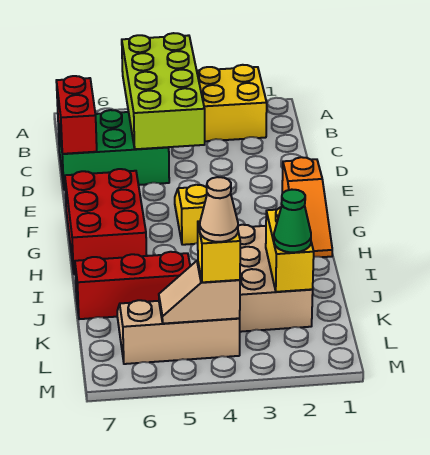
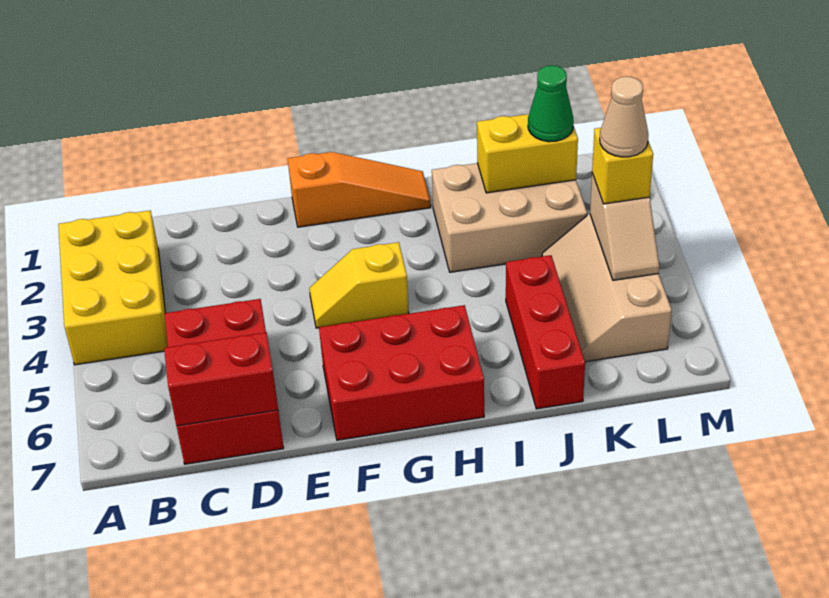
lime 2x4 brick [122,33,205,149] -> none
green 2x3 brick [58,110,169,190] -> red 2x3 brick [164,299,284,464]

